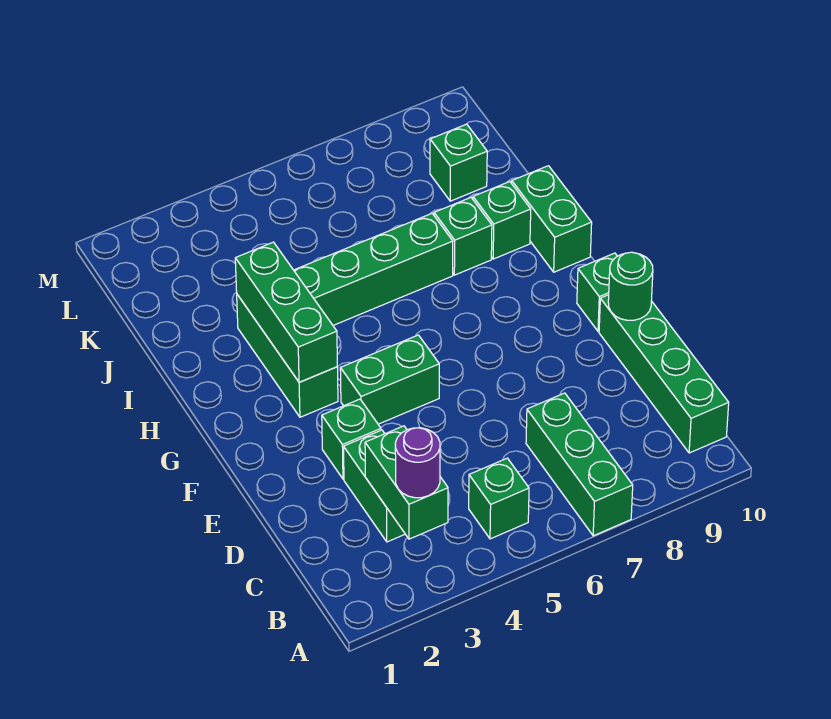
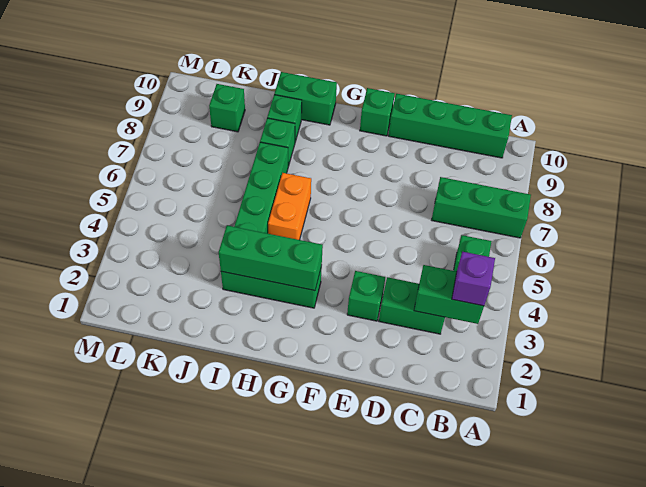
purple 1x1 round brick [395,428,440,498] -> purple 1x1 brick [452,252,495,306]
green 1x1 round brick [608,252,653,320] -> none
green 1x2 brick [340,335,439,424] -> none
none -> orange 1x2 brick [268,173,311,240]

